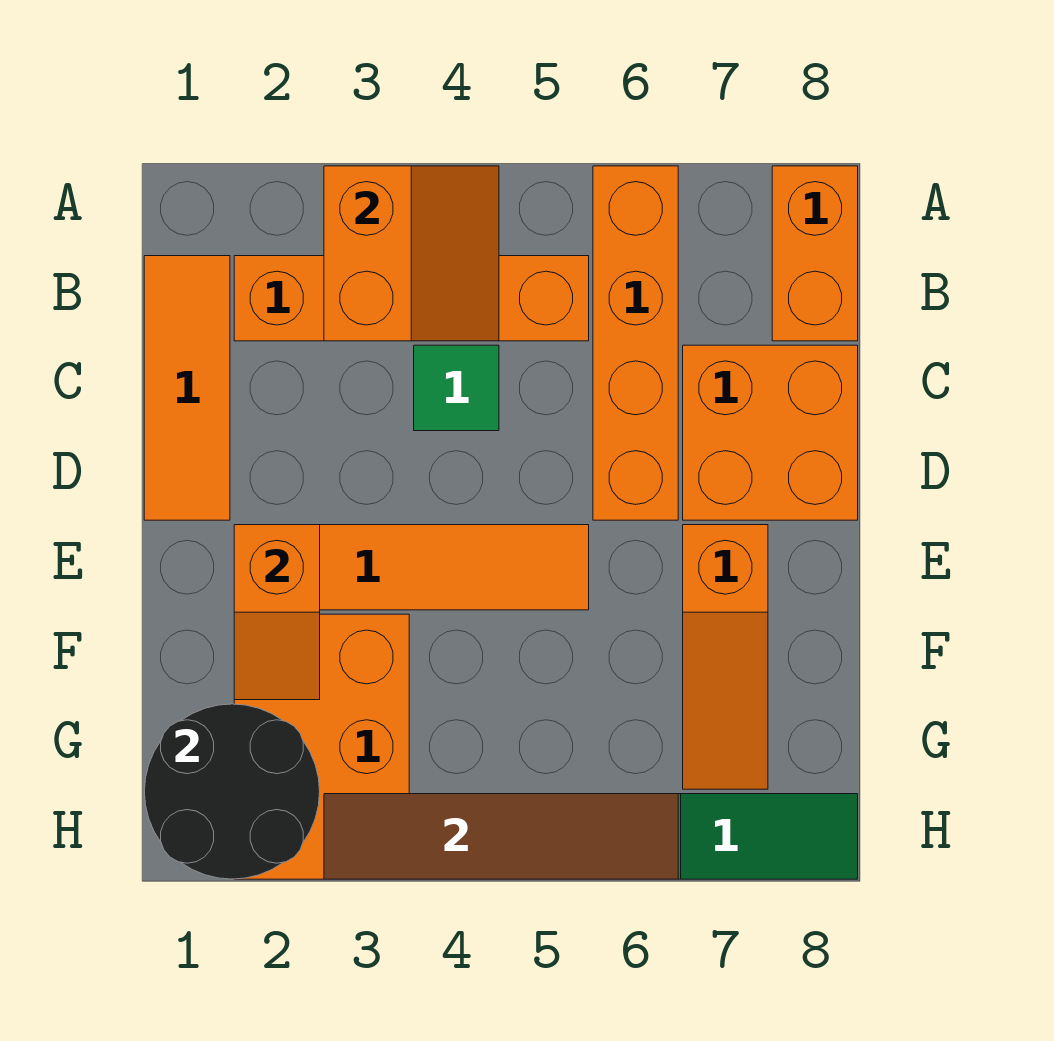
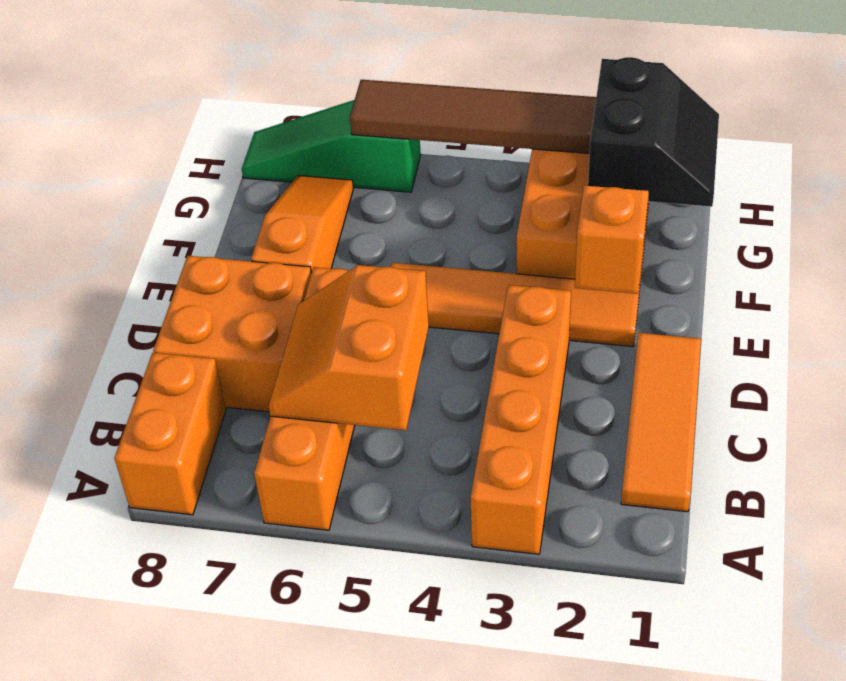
orange 2x2 slope [324,166,499,341] -> orange 2x2 slope moved to [269,265,429,430]
orange 1x4 brick [234,256,589,341] -> orange 1x4 brick turned to [470,285,571,554]
green 1x1 tile [414,345,499,431] -> none
black 2x2 round brick [145,704,320,879] -> black 2x2 slope [588,57,719,207]

